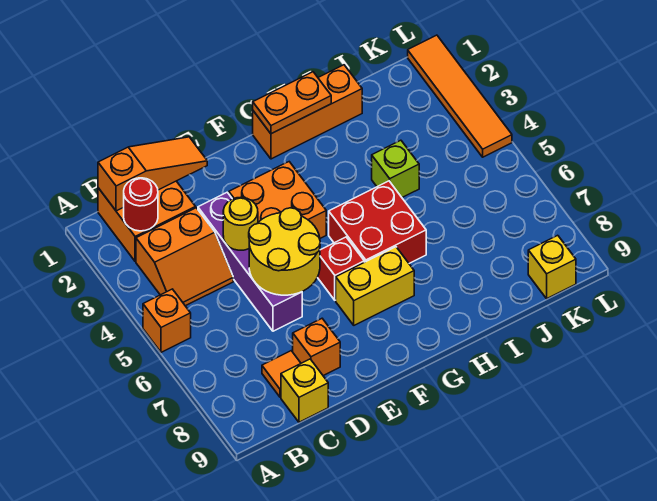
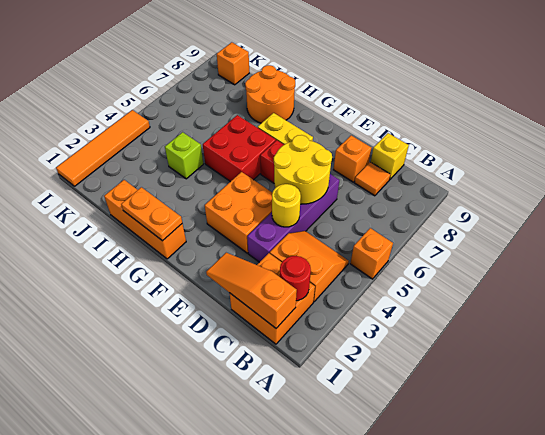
none -> orange 2x2 round brick [245,65,295,123]
yellow 1x1 brick [528,235,576,299] -> orange 1x1 brick [217,42,249,85]

